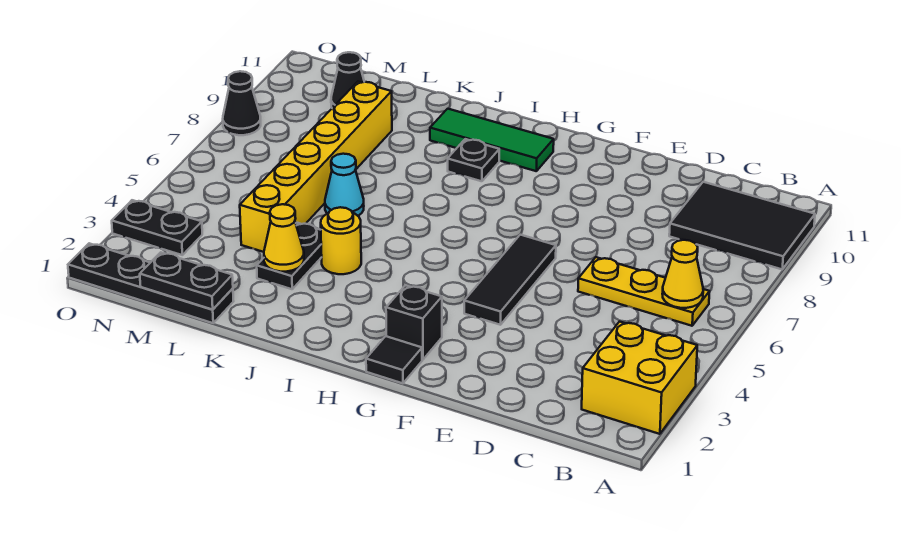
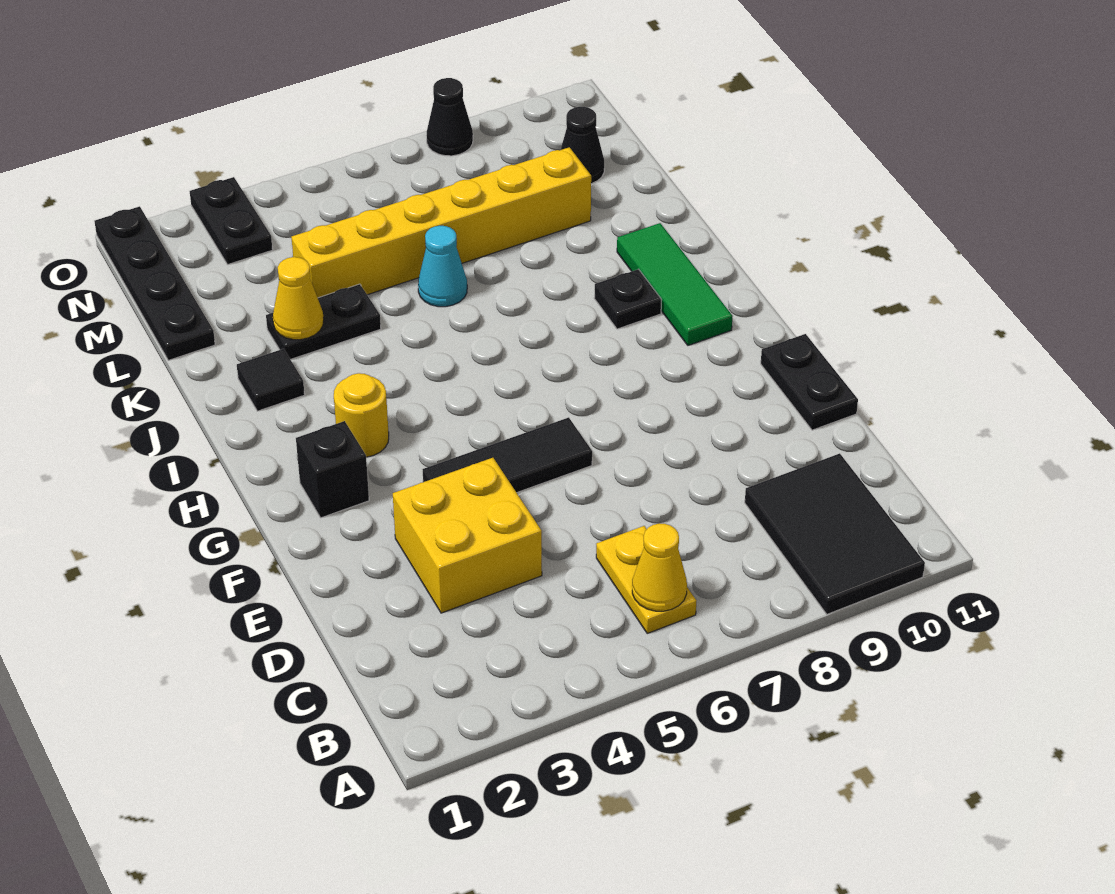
yellow 2x2 brick [582,322,697,434] -> yellow 2x2 brick moved to [393,458,542,613]
yellow 1x3 plate [578,257,710,326] -> yellow 1x2 plate [596,526,696,633]
black 1x1 tile [366,336,422,383] -> black 1x1 tile moved to [237,349,305,411]
yellow 1x1 round brick [321,207,361,274] -> yellow 1x1 round brick moved to [334,373,389,457]
black 1x2 plate [140,252,233,310] -> black 1x2 plate moved to [761,334,858,430]

